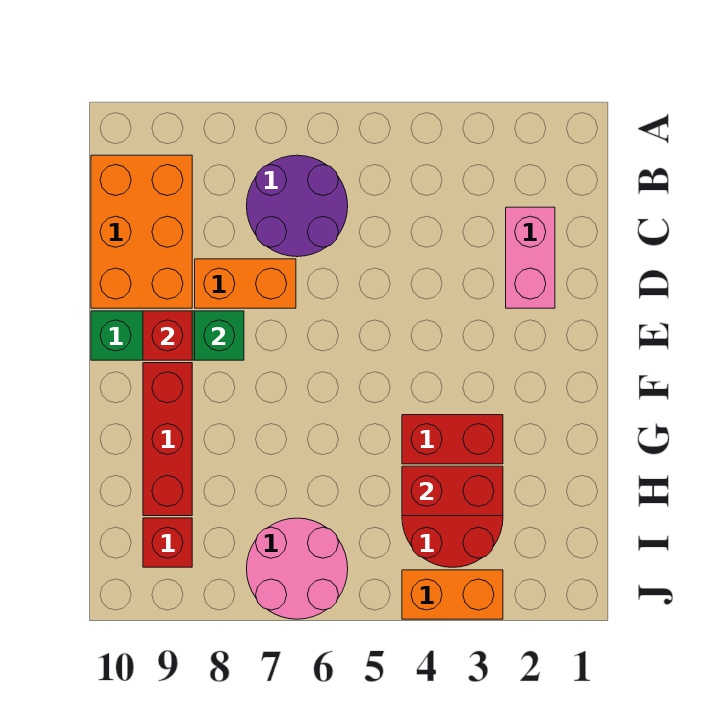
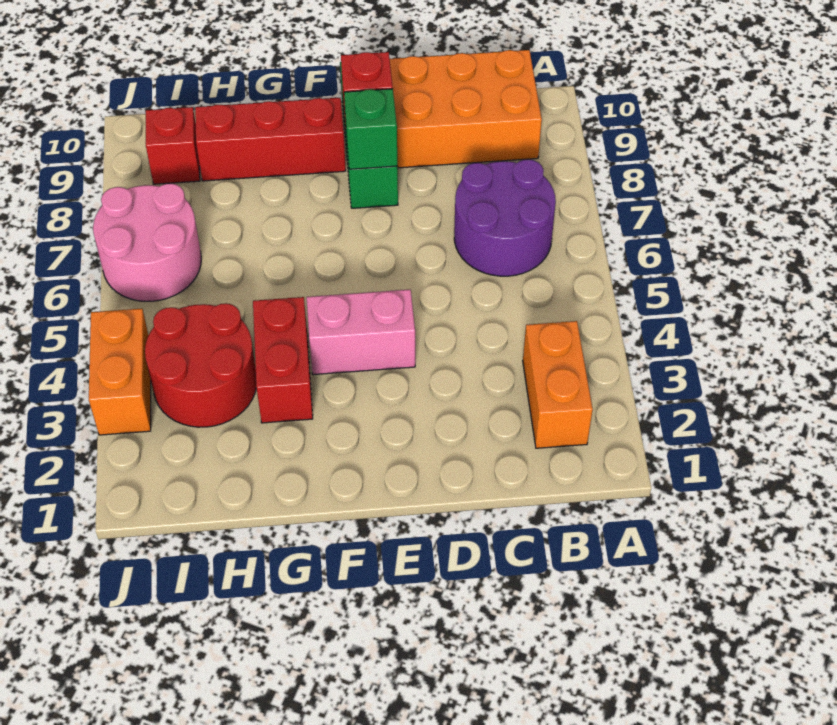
pink 1x2 brick [506,207,555,308] -> pink 1x2 brick moved to [307,290,415,375]
orange 1x2 brick [195,259,296,308] -> orange 1x2 brick moved to [523,321,593,448]
red 1x2 brick [402,466,503,516] -> none

